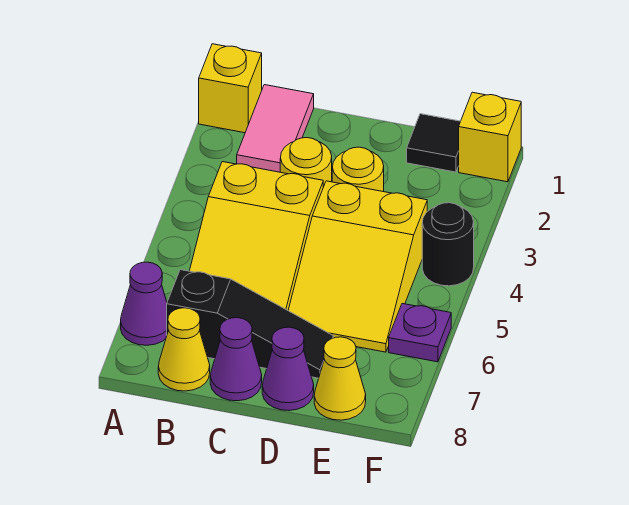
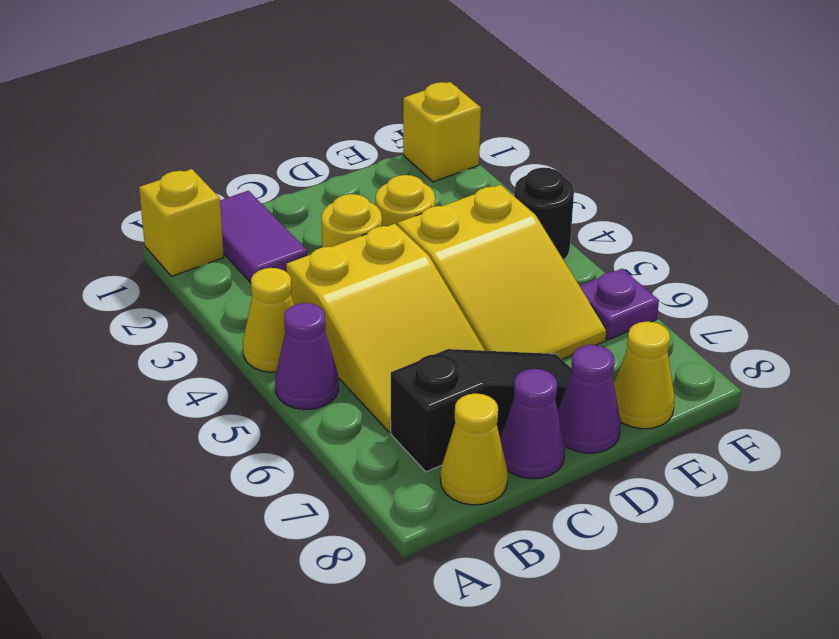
none -> yellow 1x1 cone [243,268,294,372]
purple 1x1 cone [121,262,167,345] -> purple 1x1 cone moved to [275,303,339,409]
pink 1x2 tile [237,85,314,172] -> purple 1x2 tile [220,191,308,283]
black 1x1 tile [407,114,461,172] -> none

